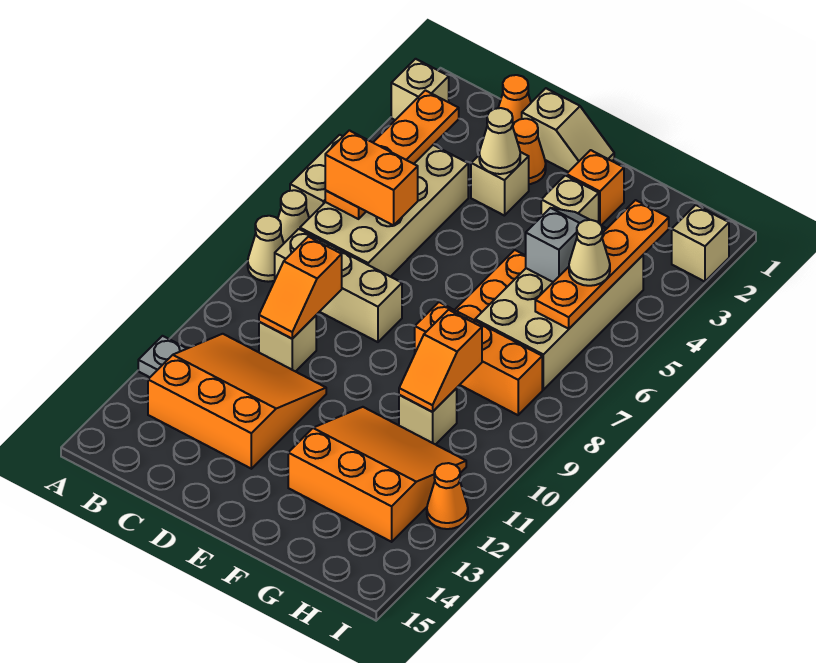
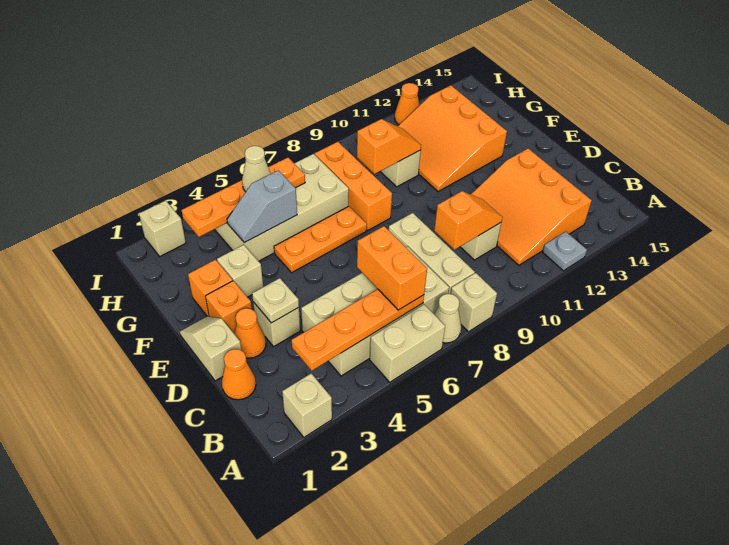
tan 1x1 cone [248,216,284,282] -> tan 1x1 brick [451,273,497,332]
tan 1x1 cone [479,108,520,174] -> tan 1x1 plate [252,278,299,323]
none -> orange 1x1 brick [206,281,252,334]

